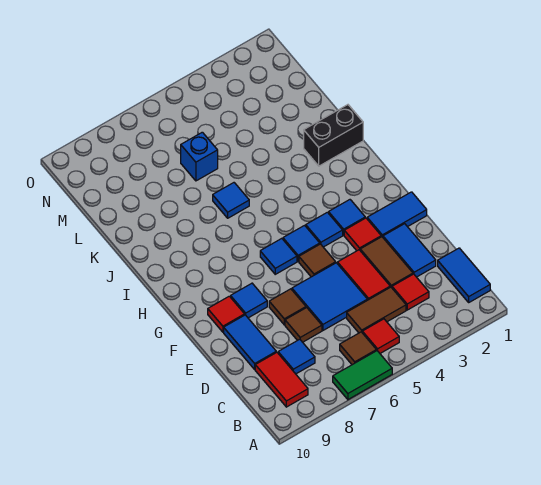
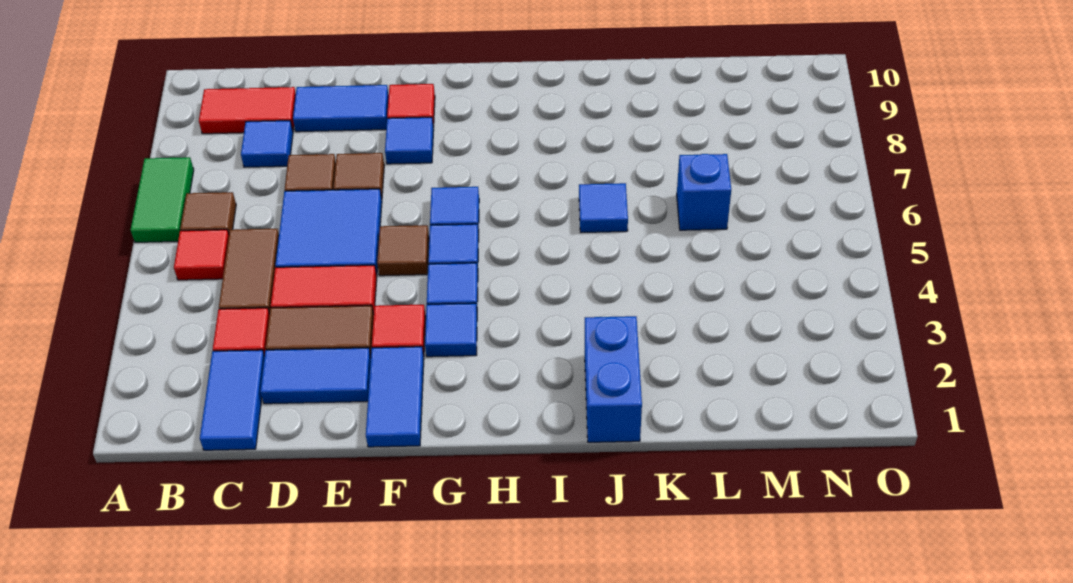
blue 1x2 tile [438,248,490,302] -> blue 1x2 tile turned to [200,350,265,450]
black 1x2 brick [304,105,363,166] -> blue 1x2 brick [585,316,642,442]

